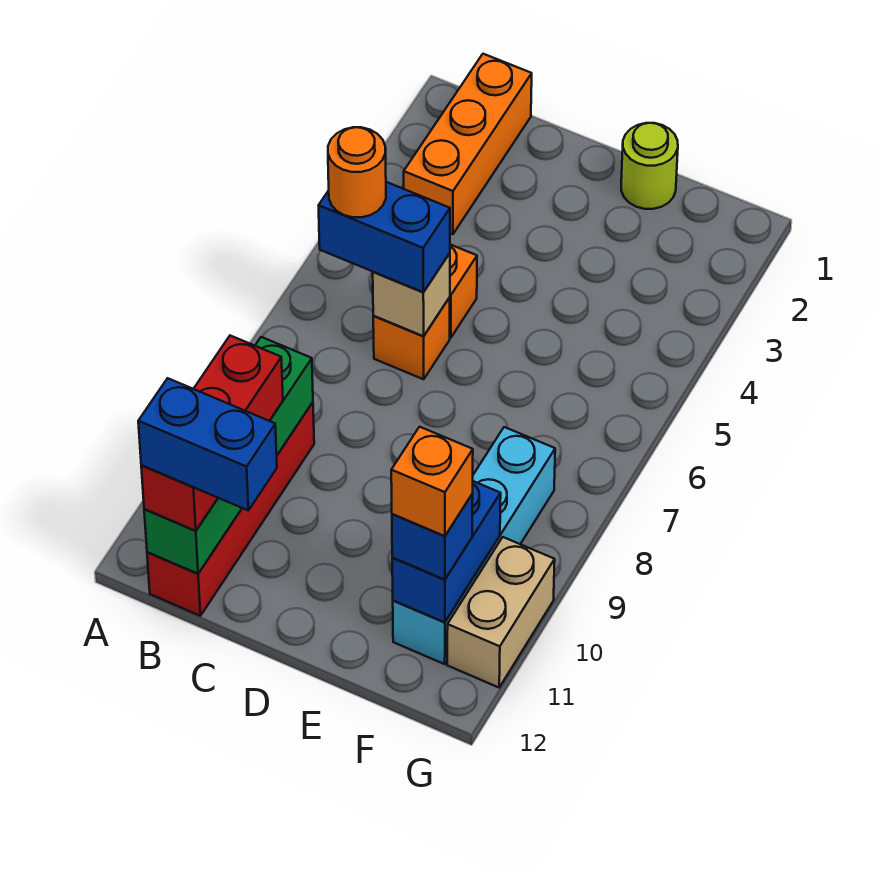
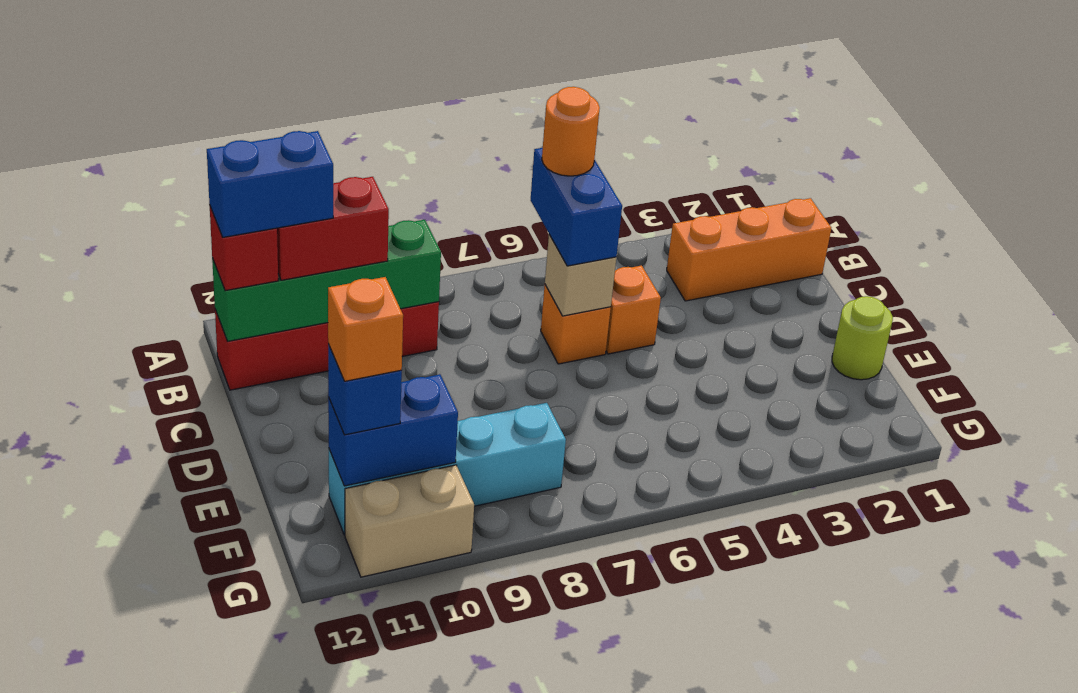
blue 1x2 brick [138,378,277,511] -> blue 1x2 brick turned to [207,131,333,237]

